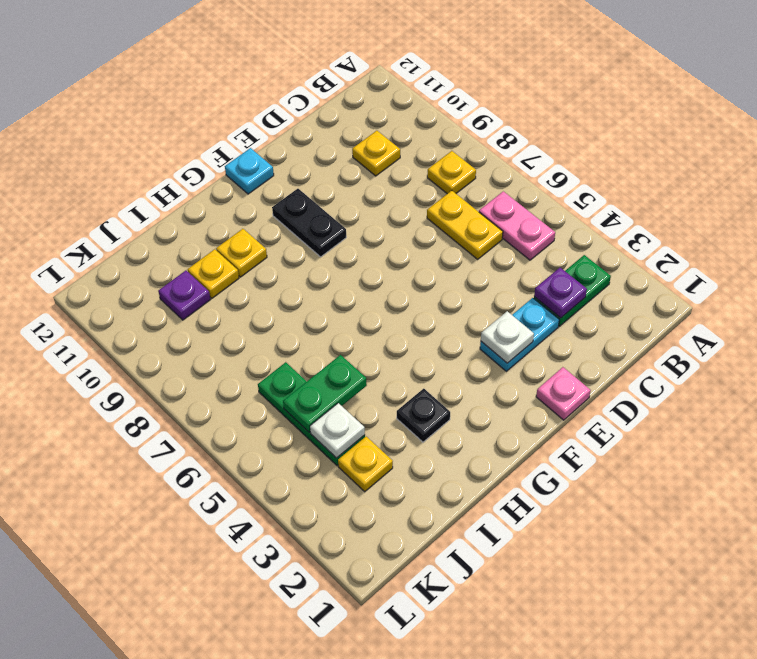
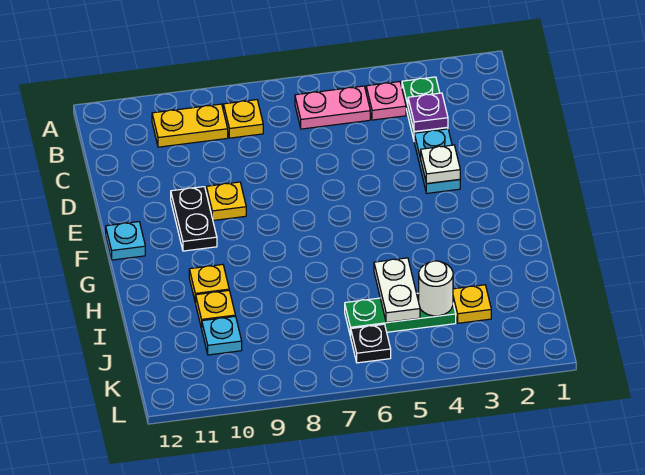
yellow 1x2 plate [427,191,503,259] -> yellow 1x2 plate moved to [152,104,228,147]
yellow 1x1 plate [352,131,400,176] -> yellow 1x1 plate moved to [206,182,246,220]
pink 1x1 plate [536,367,591,420] -> pink 1x1 plate moved to [366,82,406,120]
black 1x2 plate [272,189,346,257] -> black 1x2 plate turned to [171,187,217,251]
black 1x1 plate [397,389,450,442] -> black 1x1 plate moved to [351,324,391,363]
green 1x2 plate [283,355,367,432] -> white 1x2 plate [374,258,420,323]
white 1x1 plate [310,403,365,458] -> white 1x1 round brick [419,261,453,316]
purple 1x1 plate [158,271,210,320] -> cyan 1x1 plate [202,316,242,355]

